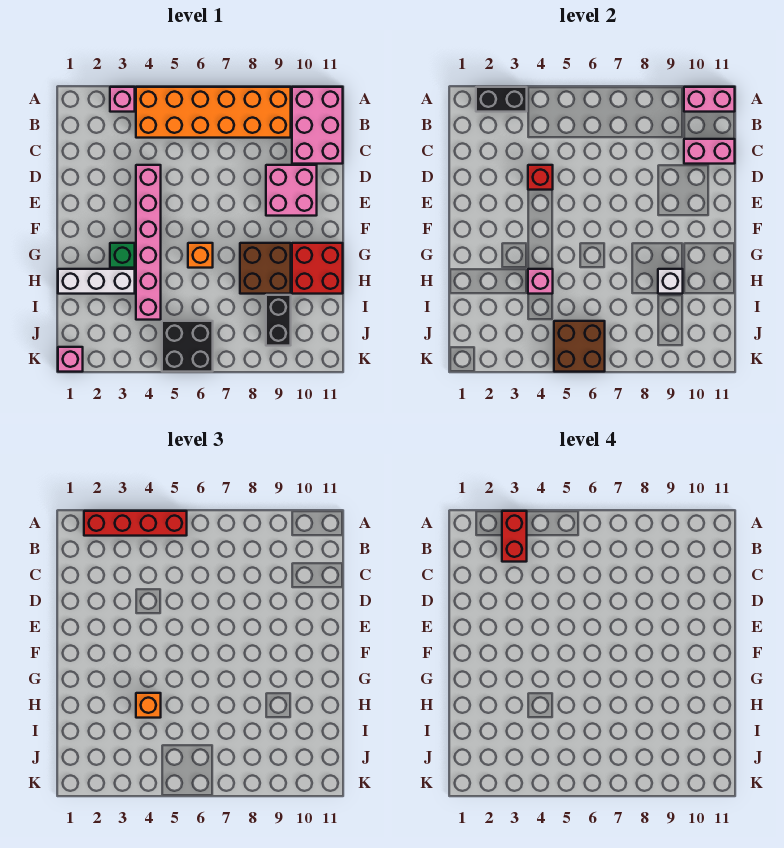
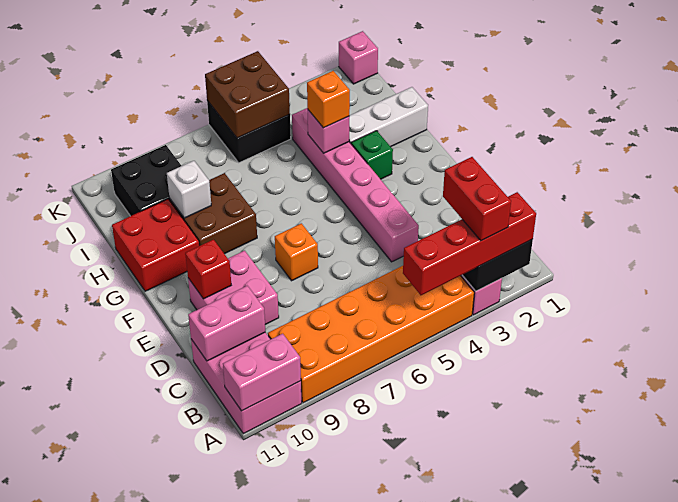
red 1x1 brick [528,165,553,190] -> red 1x1 brick moved to [185,240,231,299]
orange 1x1 brick [188,243,213,268] -> orange 1x1 brick moved to [275,223,318,281]
black 1x2 brick [266,295,291,346] -> black 2x2 brick [111,145,181,216]

